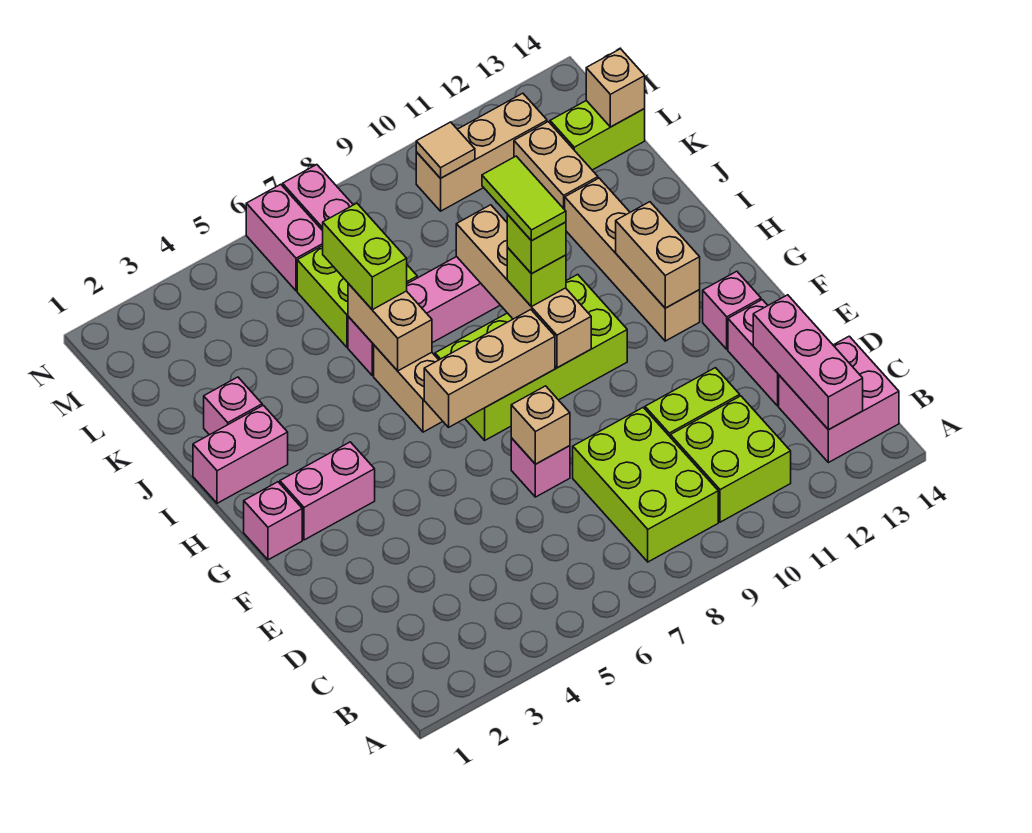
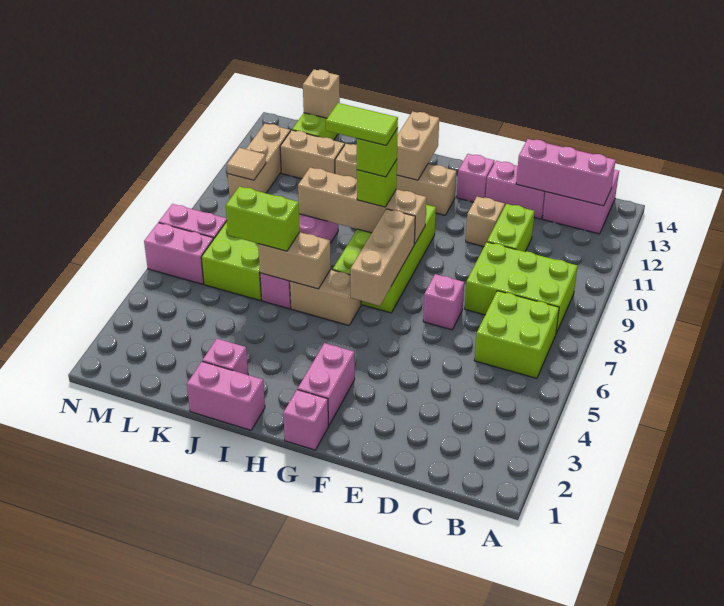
lime 2x2 brick [670,396,791,522] -> lime 2x2 brick moved to [474,291,559,378]
tan 1x1 brick [511,386,570,464] -> tan 1x1 brick moved to [466,197,505,247]
tan 1x2 brick [616,202,700,308] -> tan 1x2 brick turned to [397,111,439,180]
pink 1x2 brick [193,405,288,503] -> pink 1x2 brick turned to [187,361,265,430]

